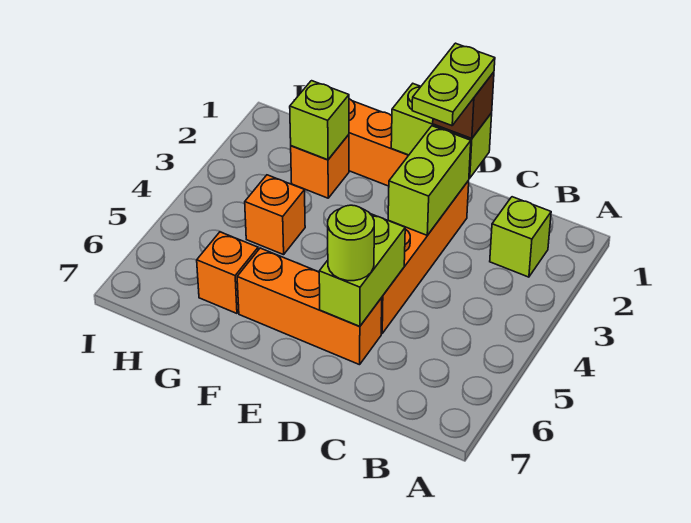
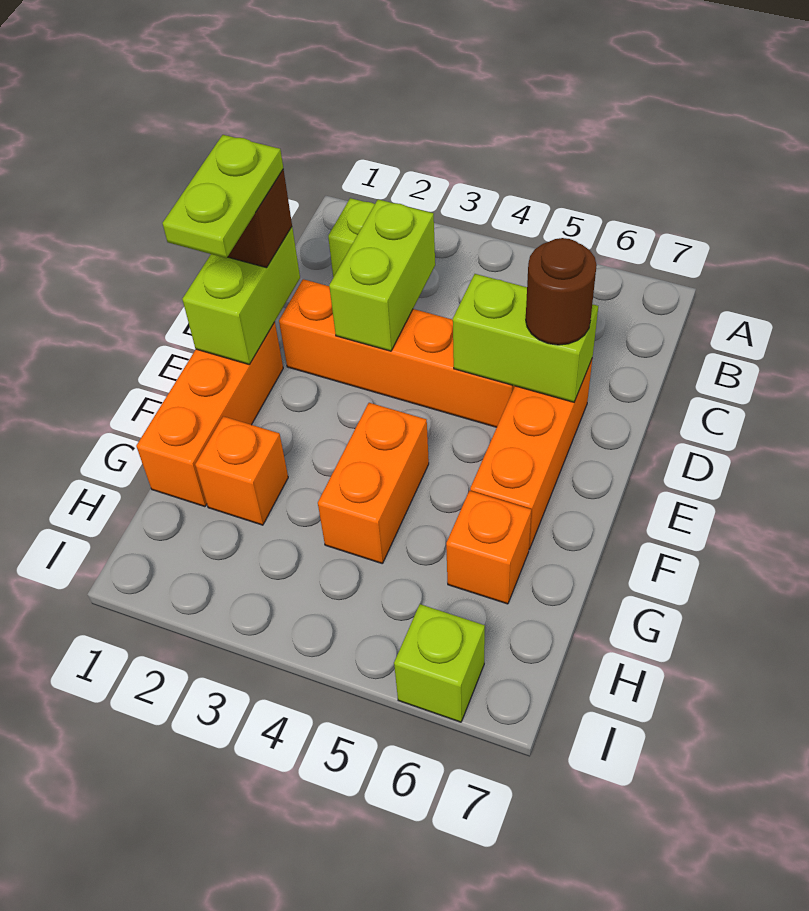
lime 1x2 plate [412,43,495,126] -> lime 1x2 plate turned to [163,135,283,258]
lime 1x2 brick [388,126,471,235] -> lime 1x2 brick turned to [329,199,435,351]
lime 1x1 round brick [328,205,374,281] -> brown 1x1 round brick [526,238,597,345]
lime 1x1 brick [290,81,349,160] -> lime 1x1 brick moved to [394,604,485,722]
orange 1x1 brick [245,175,305,255] -> orange 1x2 brick [318,403,429,563]

